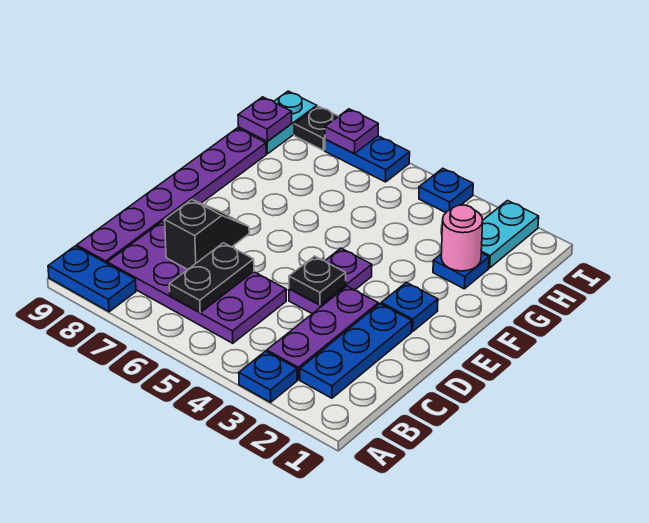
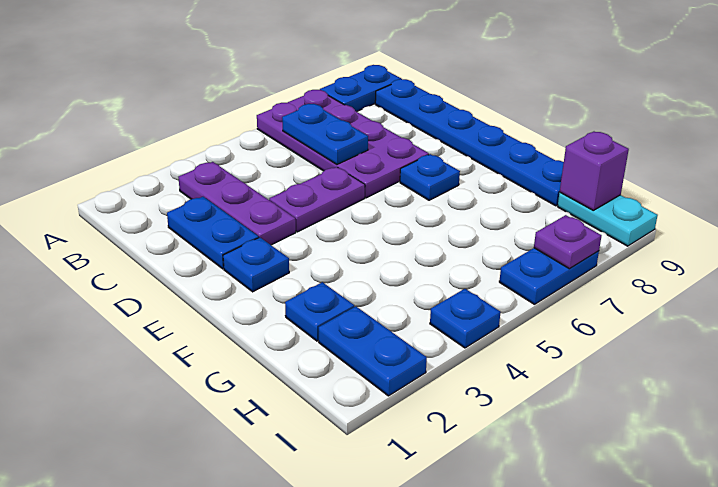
blue 1x1 plate [239,351,297,402] -> blue 1x1 plate moved to [400,154,460,200]
blue 1x3 plate [300,304,412,398] -> blue 1x2 plate [167,197,259,269]
purple 2x4 plate [107,222,286,343] -> purple 2x4 plate turned to [257,90,429,198]
black 1x2 plate [169,243,254,313] -> blue 1x2 plate [282,104,368,164]
purple 1x6 plate [77,128,266,263] -> blue 1x6 plate [375,79,564,206]
black 1x2 slope [165,200,249,269] -> none
purple 1x2 plate [289,248,372,314] -> purple 1x2 plate turned to [269,167,365,232]
black 1x1 plate [289,256,346,305] -> none
pink 1x1 round brick [441,205,483,271] -> none
cyan 1x2 plate [481,201,539,268] -> blue 1x2 plate [319,306,427,396]
purple 1x1 plate [238,97,292,141] -> purple 1x1 brick [560,132,629,210]
black 1x1 plate [294,106,339,150] -> none

